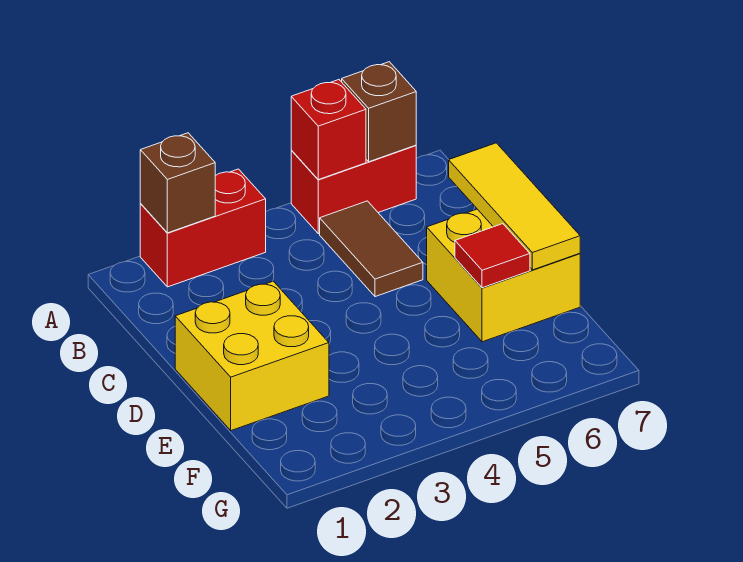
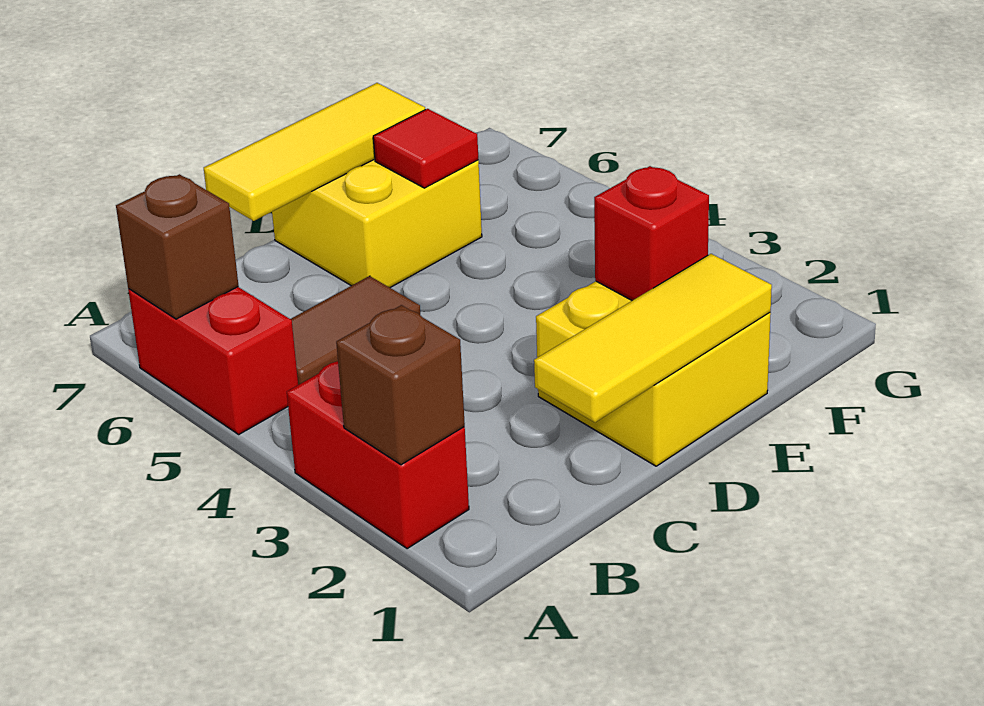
red 1x1 brick [291,80,366,180] -> red 1x1 brick moved to [594,166,709,301]
none -> yellow 1x3 tile [534,254,772,422]

